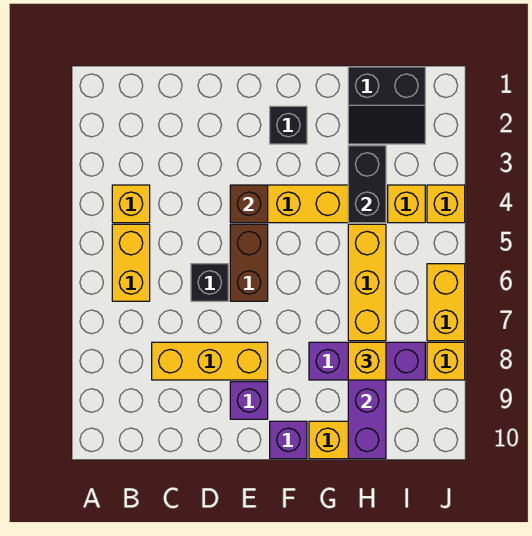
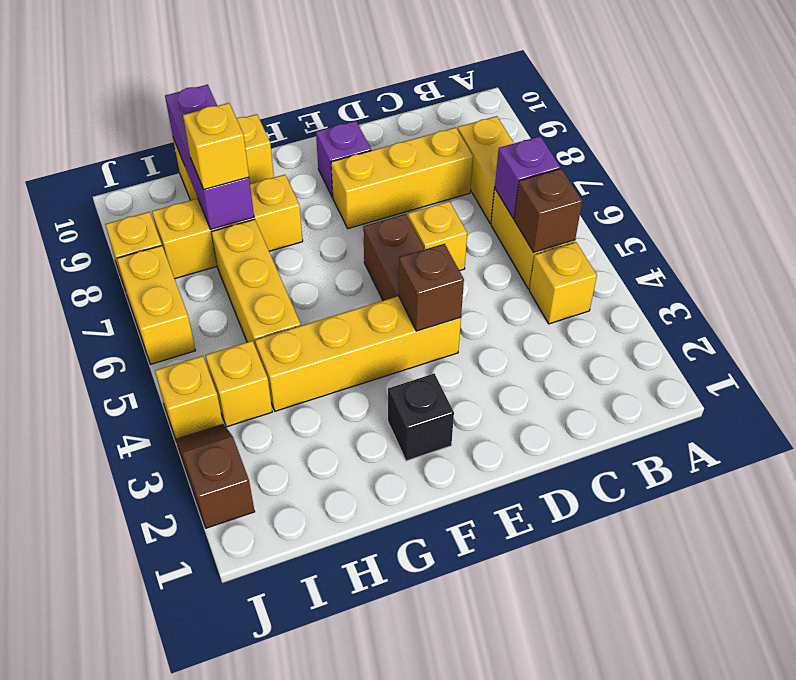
none -> brown 1x1 brick [514,169,582,252]
none -> yellow 1x2 brick [458,116,514,224]
black 1x1 brick [191,264,228,301] -> yellow 1x1 brick [408,201,467,271]
purple 1x1 brick [270,421,307,459] -> purple 1x1 brick moved to [495,136,560,219]
purple 1x3 brick [309,342,425,380] -> yellow 1x3 brick [152,175,303,279]
black 2x2 slope [348,67,425,144] -> none
black 1x2 brick [348,146,386,223] -> none
none -> brown 1x2 slope [176,424,255,528]

